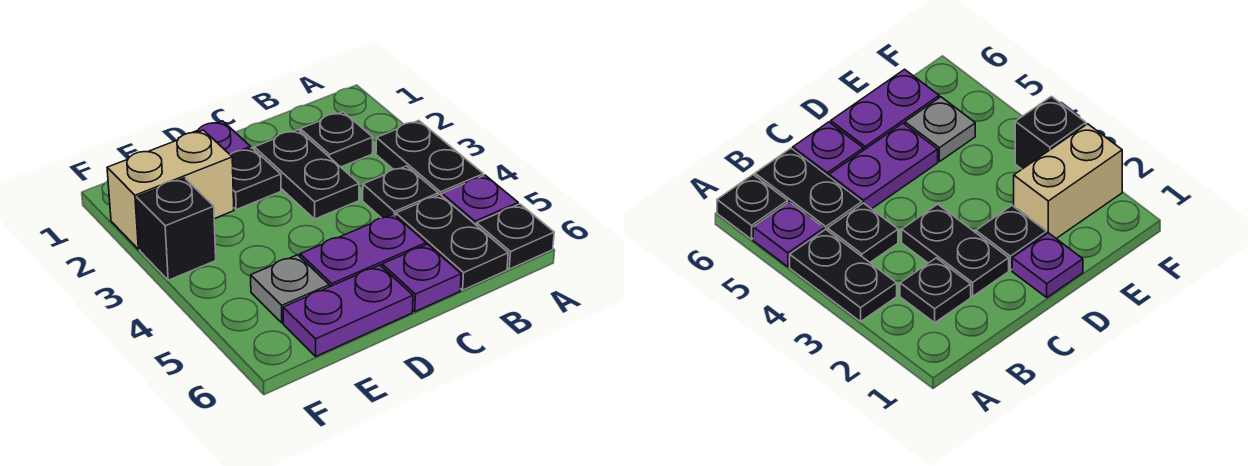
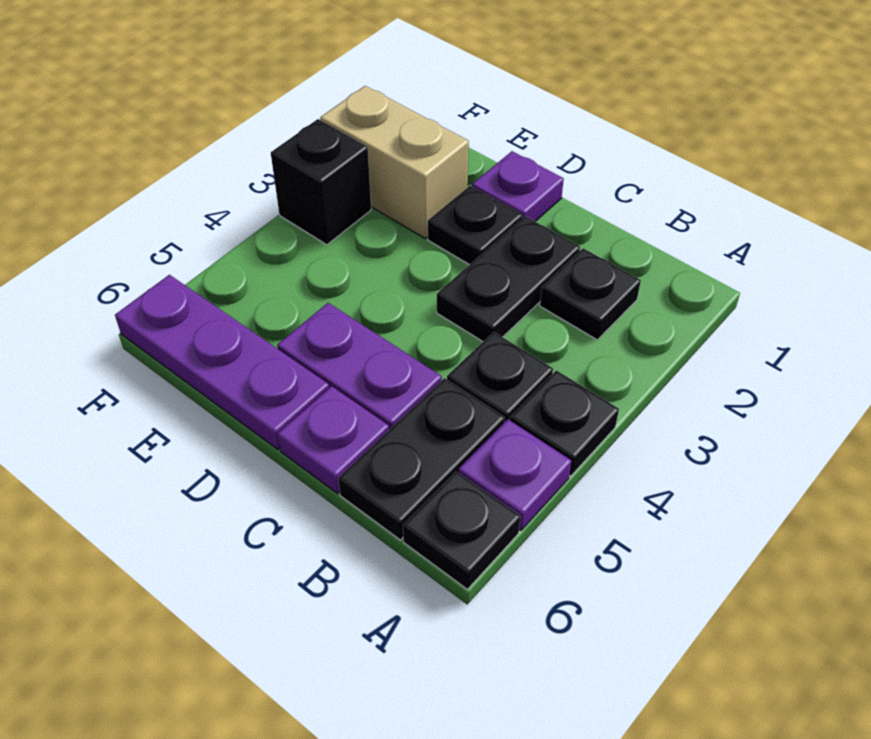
black 1x2 plate [376,121,483,196] -> black 1x1 plate [510,370,619,476]
purple 1x2 plate [283,265,413,356] -> purple 1x3 plate [115,275,329,450]
grey 1x1 plate [251,255,329,323] -> none

